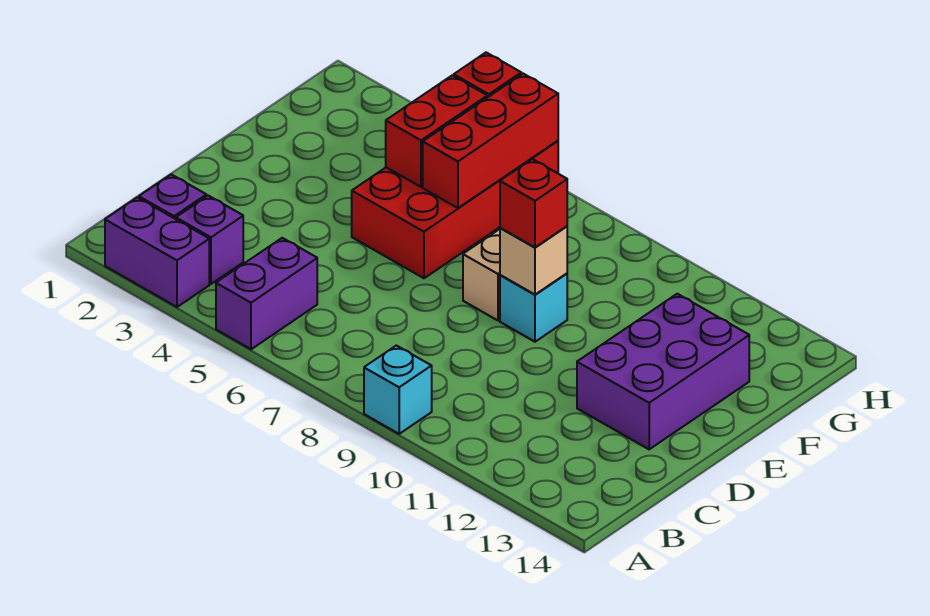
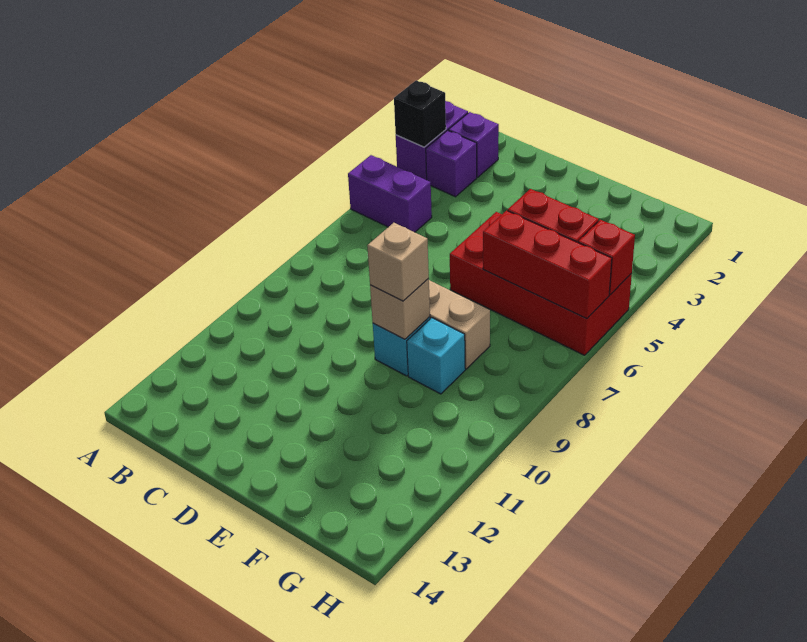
none -> black 1x1 brick [394,80,446,147]
cyan 1x1 brick [364,345,432,434] -> cyan 1x1 brick moved to [407,318,465,394]
purple 2x3 brick [577,294,749,449] -> none
red 1x1 brick [500,159,567,247] -> tan 1x1 brick [367,223,429,301]

